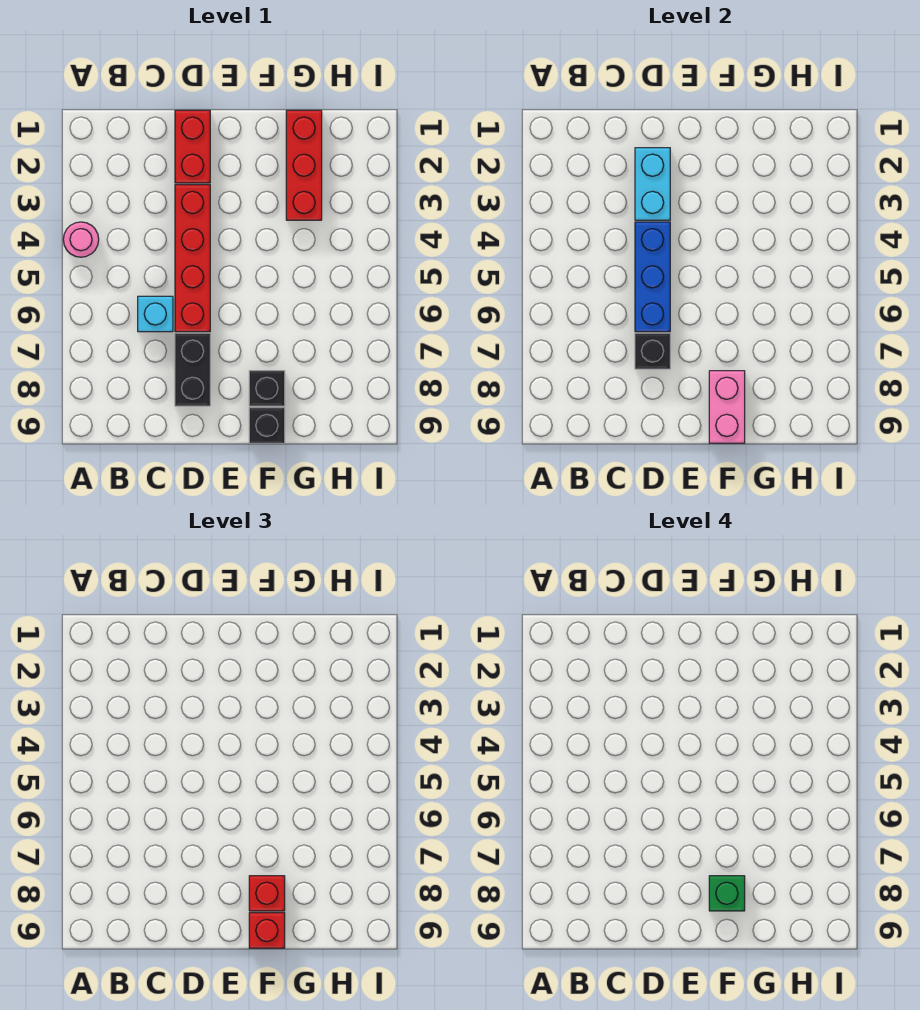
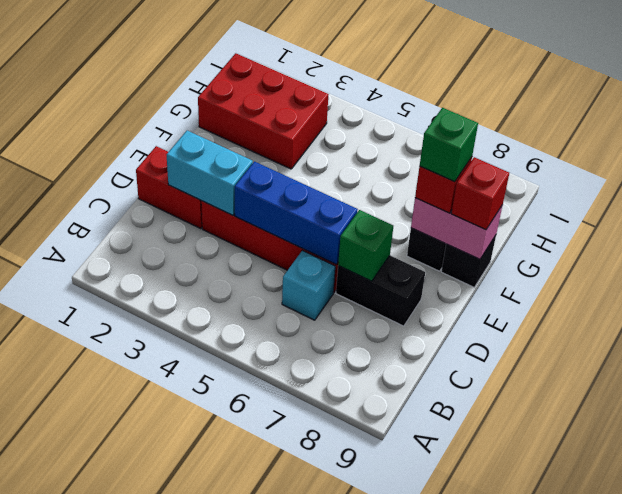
pink 1x1 round brick [63,222,99,257] -> none
black 1x1 brick [635,333,670,369] -> green 1x1 brick [338,210,393,281]
red 1x3 brick [286,110,322,220] -> red 2x3 brick [198,53,329,169]

